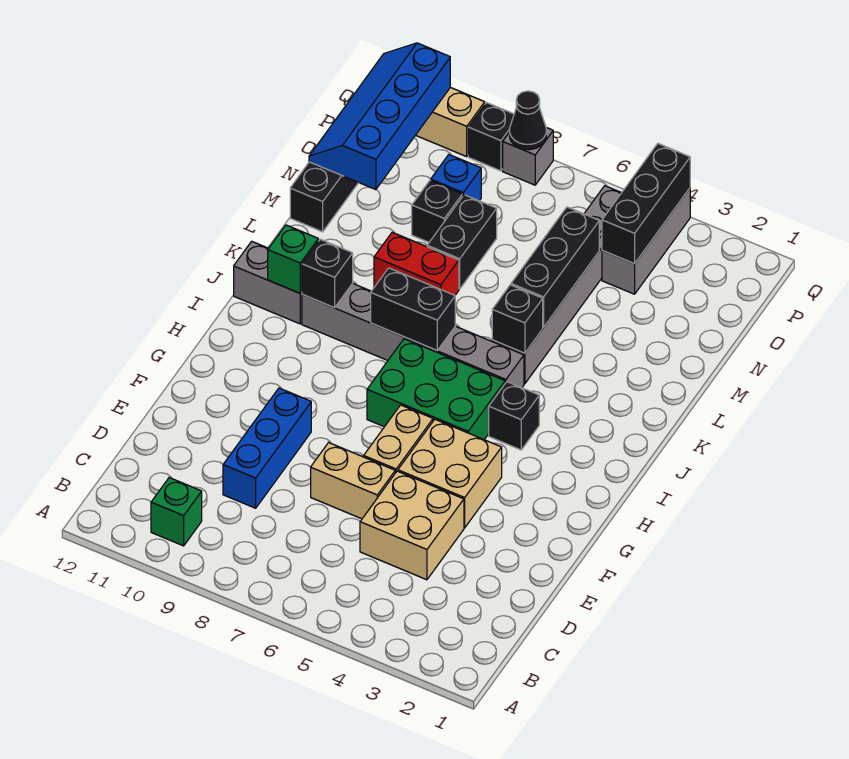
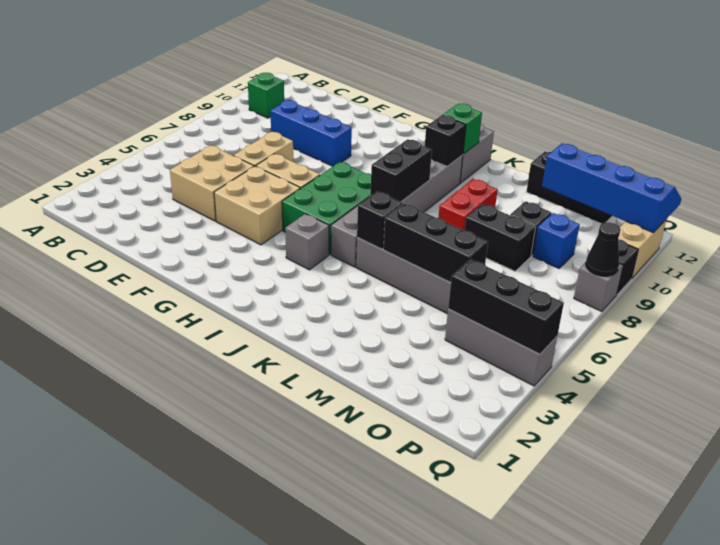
black 1x1 brick [489,382,539,450] -> grey 1x1 brick [285,214,329,270]

